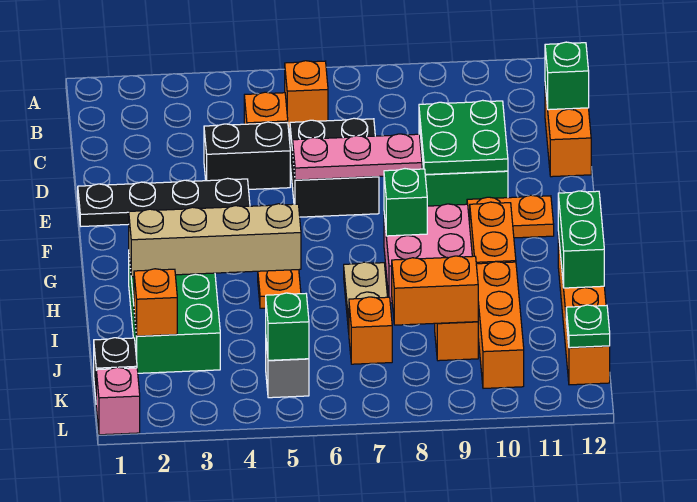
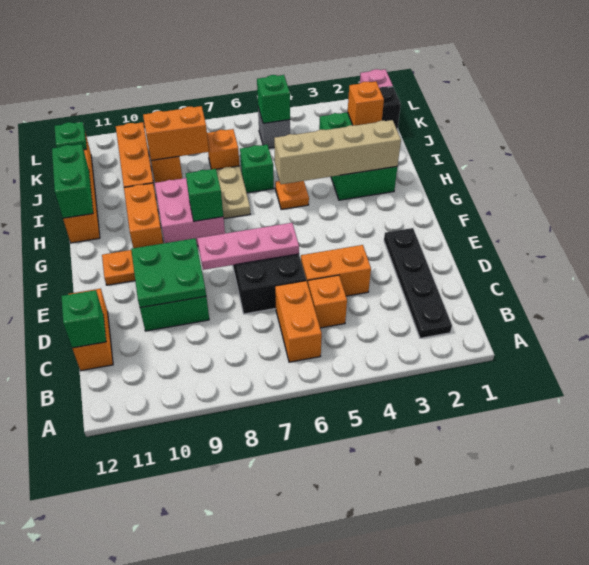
orange 1x1 brick [285,61,328,128] -> orange 1x2 brick [275,281,322,362]
black 1x2 brick [204,122,290,189] -> orange 1x2 brick [301,245,371,296]
black 1x4 plate [78,178,250,226] -> black 1x4 plate turned to [384,228,452,338]
none -> green 1x1 brick [240,145,274,193]

